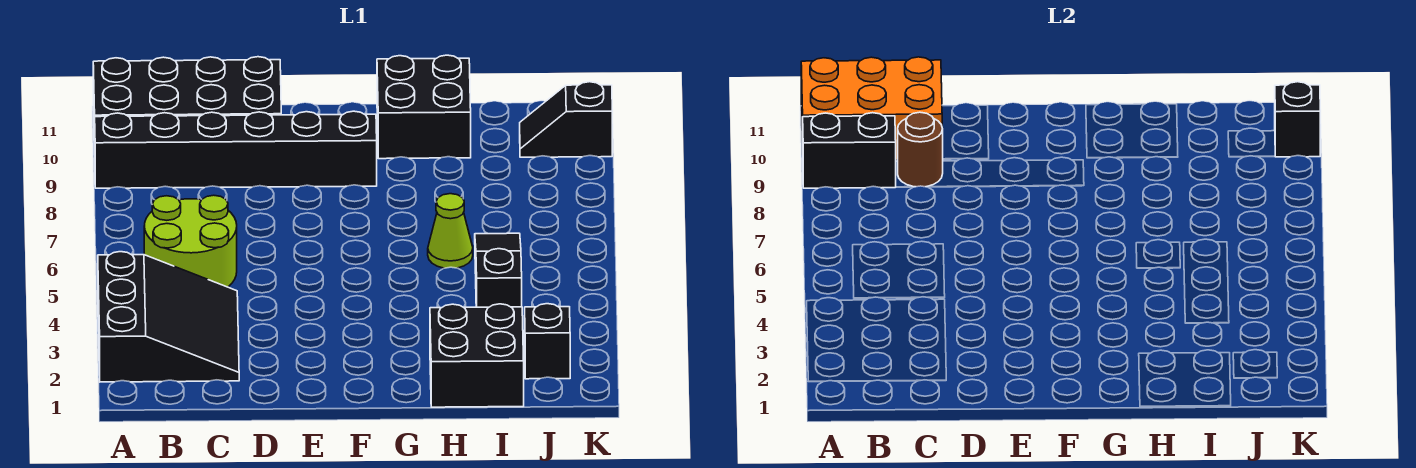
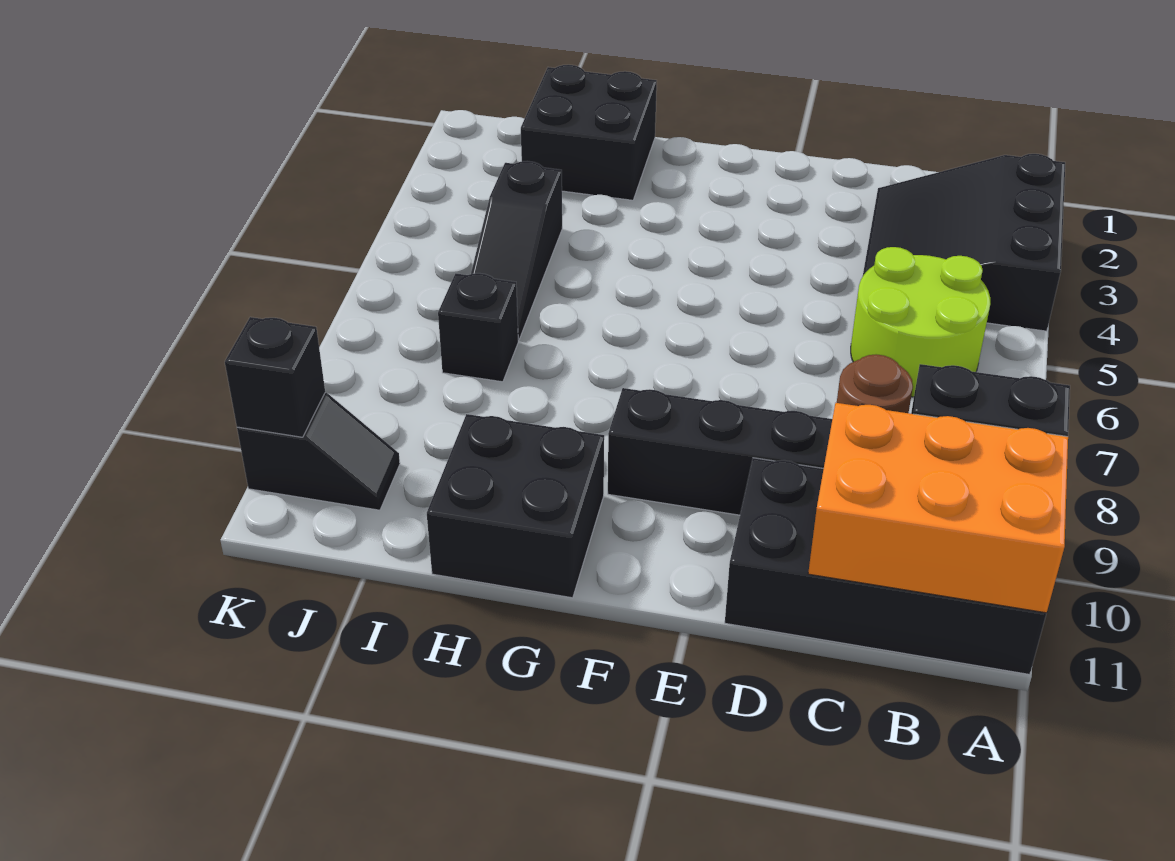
lime 1x1 cone [428,194,473,268] -> none
black 1x1 brick [525,304,570,379] -> black 1x1 brick moved to [438,273,518,382]

